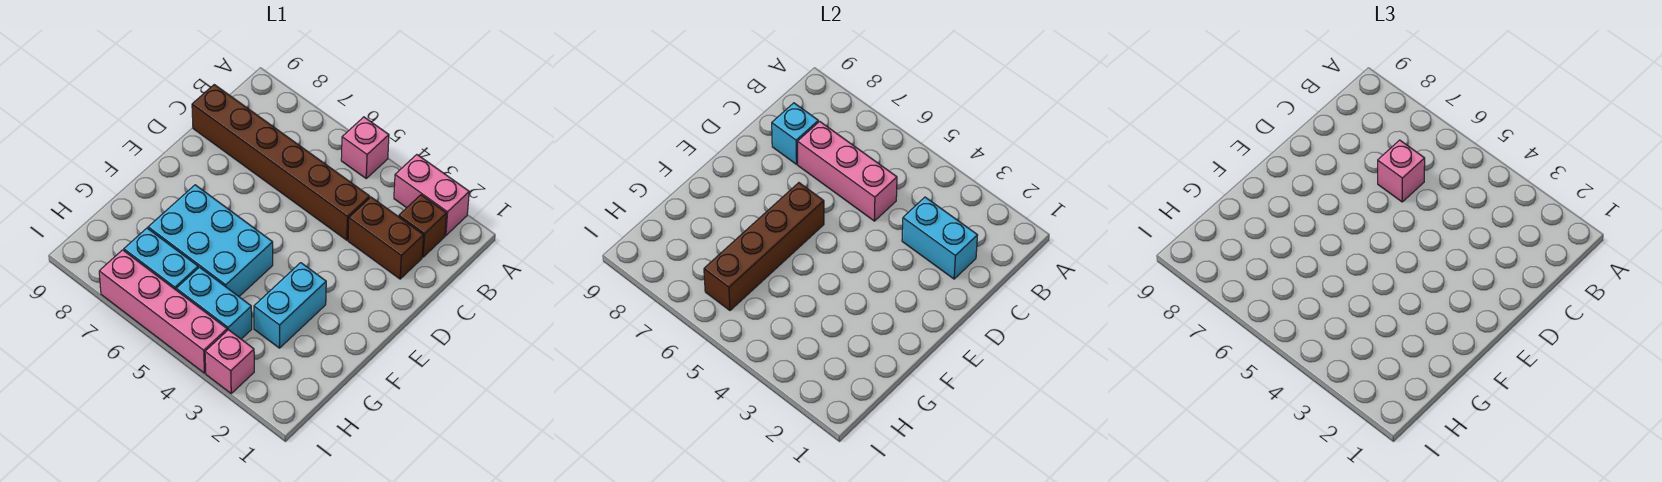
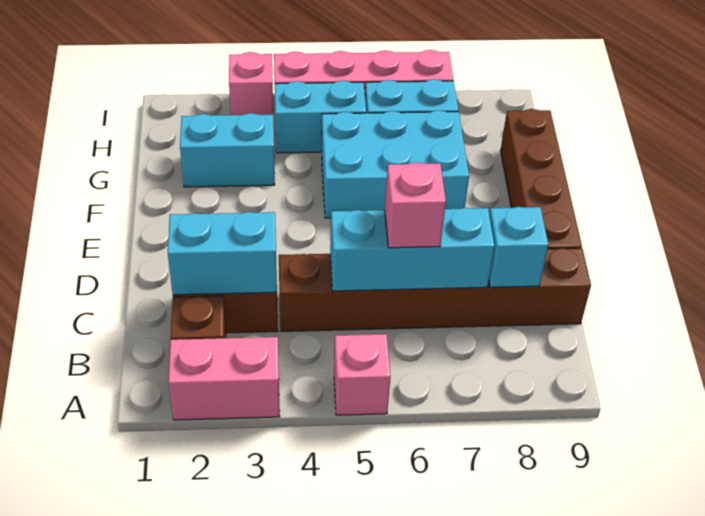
pink 1x3 brick [797,121,897,221] -> cyan 1x3 brick [330,208,495,291]
brown 1x4 brick [704,183,824,310] -> brown 1x4 brick moved to [501,109,582,249]
cyan 1x2 brick [254,263,326,348] -> cyan 1x2 brick turned to [180,113,275,187]

